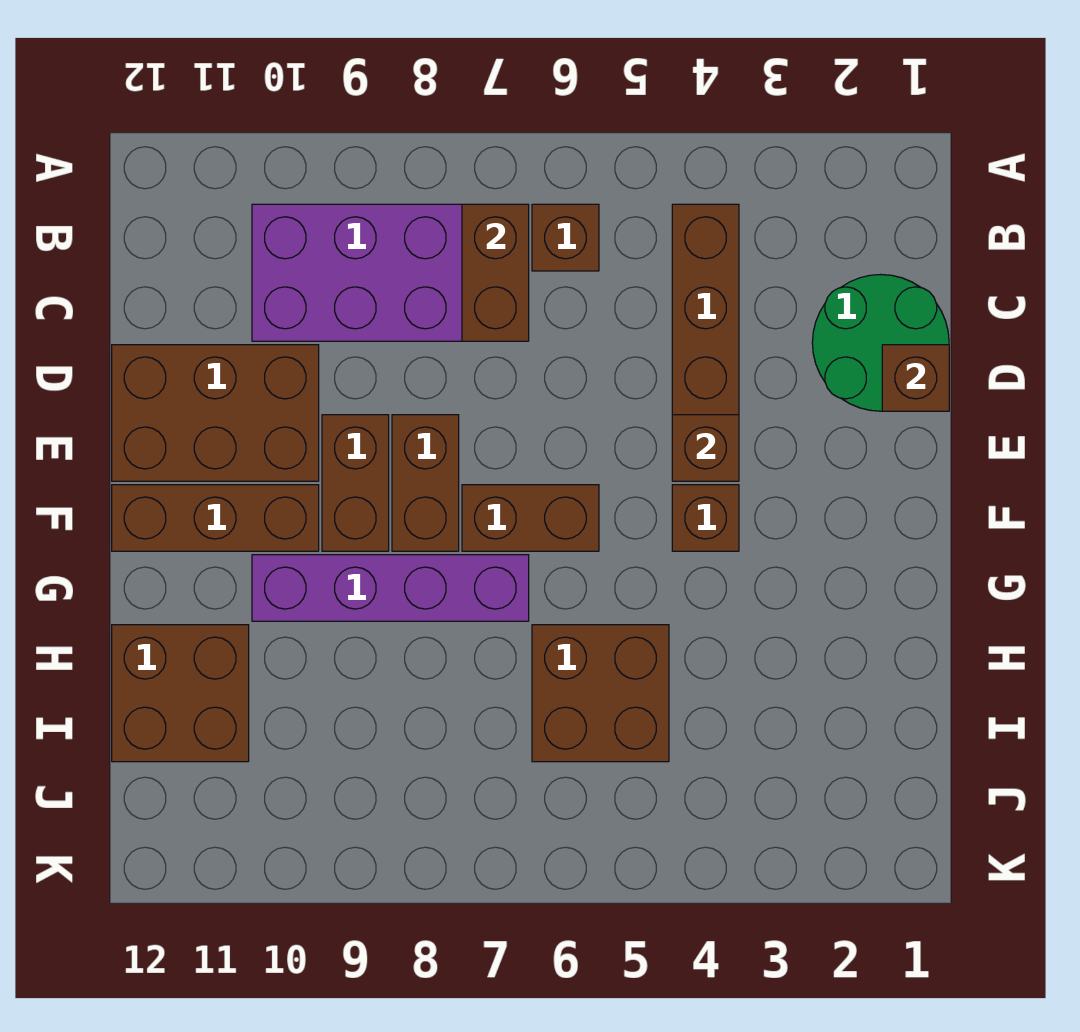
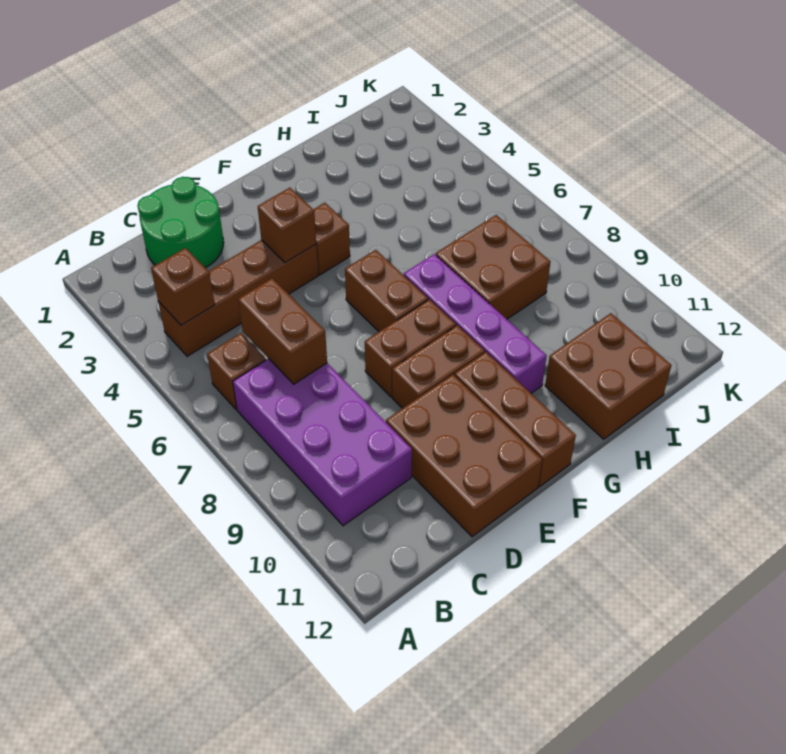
brown 1x2 brick [462,204,529,341] -> brown 1x2 brick turned to [238,278,327,384]
brown 1x1 brick [882,345,949,411] -> brown 1x1 brick moved to [151,248,215,325]
brown 2x2 brick [532,625,669,762] -> brown 2x2 brick moved to [436,215,550,319]

